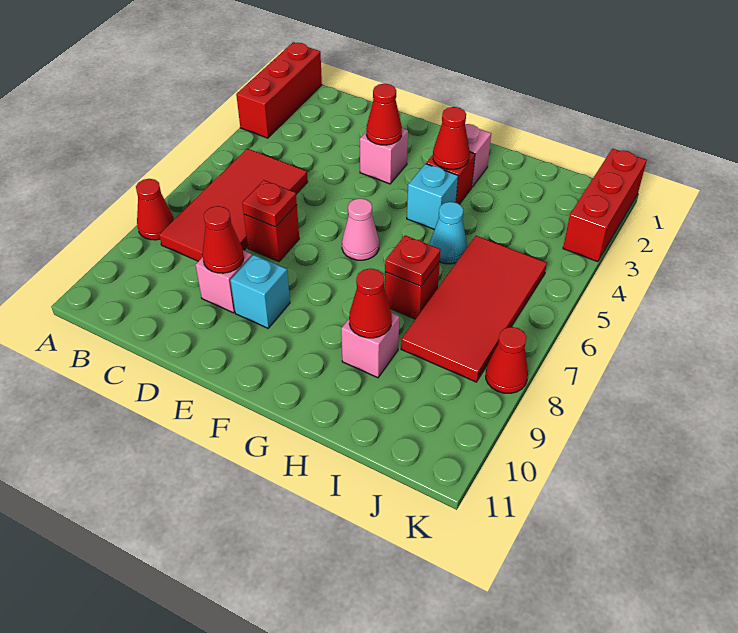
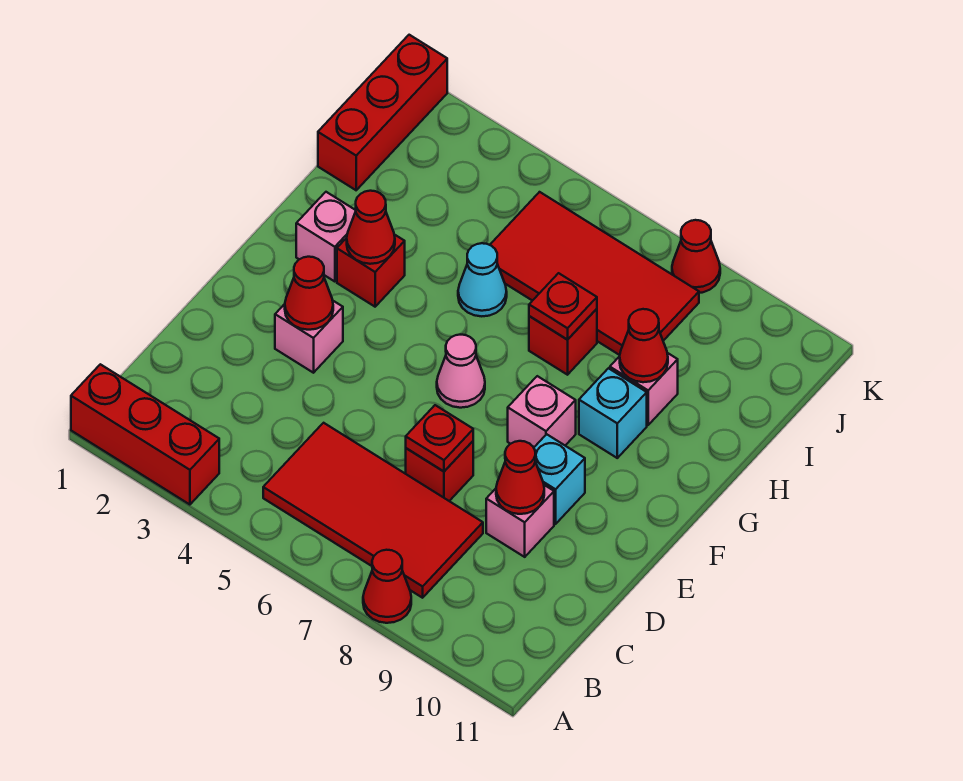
none -> pink 1x1 brick [508,376,576,447]
cyan 1x1 brick [407,164,458,229] -> cyan 1x1 brick moved to [579,368,647,458]
red 1x3 brick [563,149,647,262] -> red 1x3 brick turned to [318,35,447,190]

